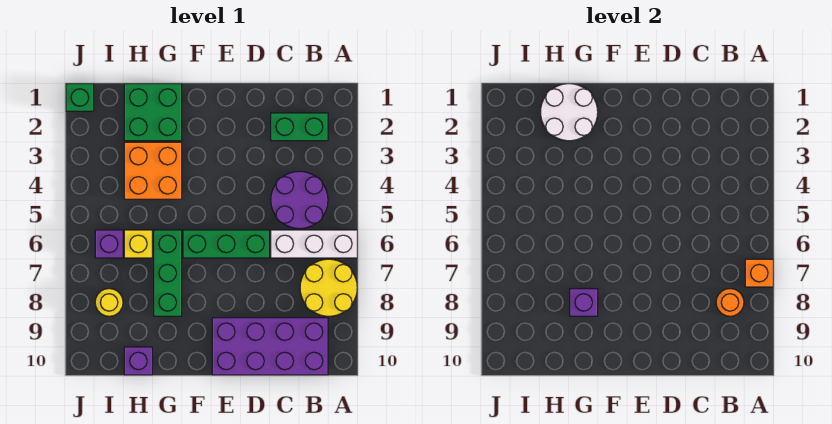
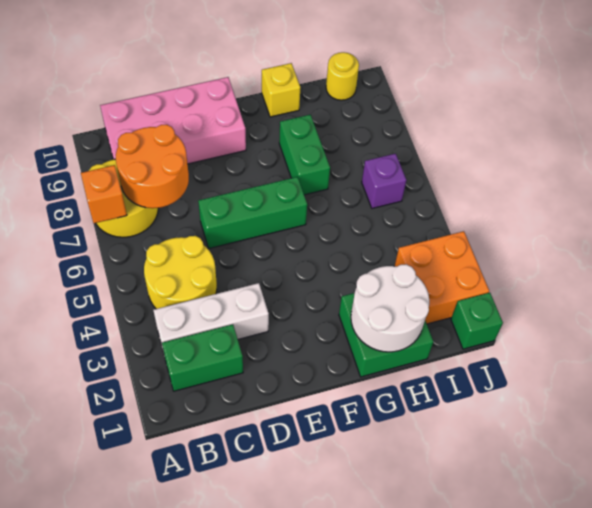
white 1x3 brick [271,230,357,258] -> white 1x3 brick moved to [153,283,269,353]
purple 2x2 round brick [271,171,328,229] -> yellow 2x2 round brick [144,236,217,309]
orange 1x1 round brick [716,289,744,316] -> orange 2x2 round brick [116,125,189,208]
purple 2x4 brick [212,318,328,375] -> pink 2x4 brick [100,77,246,164]
orange 2x2 brick [124,142,182,199] -> orange 2x2 brick moved to [395,231,489,324]
green 1x3 brick [154,230,182,316] -> green 1x2 brick [279,115,330,195]
purple 1x1 brick [570,289,598,316] -> none
yellow 1x1 brick [124,230,152,258] -> yellow 1x1 brick moved to [262,63,300,117]
purple 1x1 brick [124,347,152,375] -> none
yellow 1x1 round brick [95,289,123,316] -> yellow 1x1 round brick moved to [326,52,359,100]

